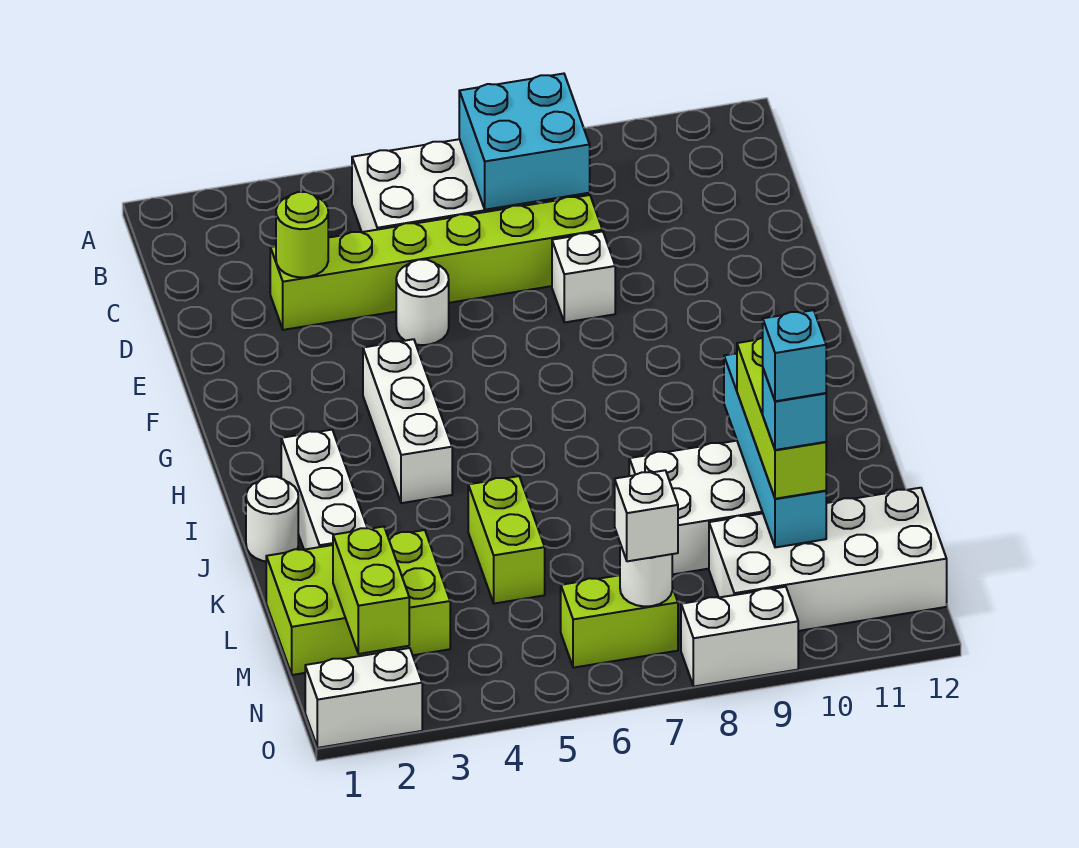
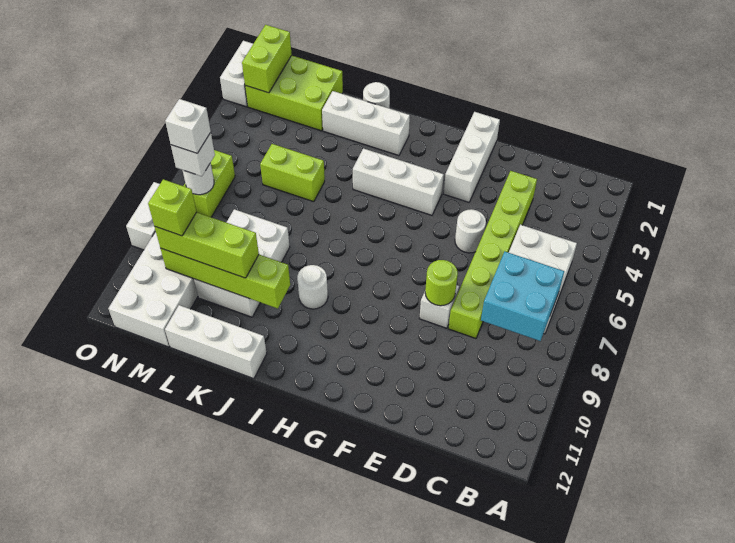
lime 1x1 round brick [276,192,328,277] -> lime 1x1 round brick moved to [425,260,458,306]
none -> white 1x3 brick [444,112,500,202]
none -> white 1x1 round brick [297,265,328,309]
cyan 1x4 brick [724,353,826,547] -> lime 1x4 brick [161,249,290,309]
none -> white 1x3 brick [165,305,267,379]
lime 2x3 brick [266,530,450,675] -> lime 2x3 brick turned to [245,55,343,131]
lime 1x2 brick [333,526,409,654] -> lime 1x2 brick turned to [242,25,292,93]
cyan 1x1 brick [763,369,826,450] -> lime 1x1 brick [148,179,196,236]
cyan 1x1 brick [763,310,826,401] -> none
none -> white 1x1 brick [165,99,211,153]

